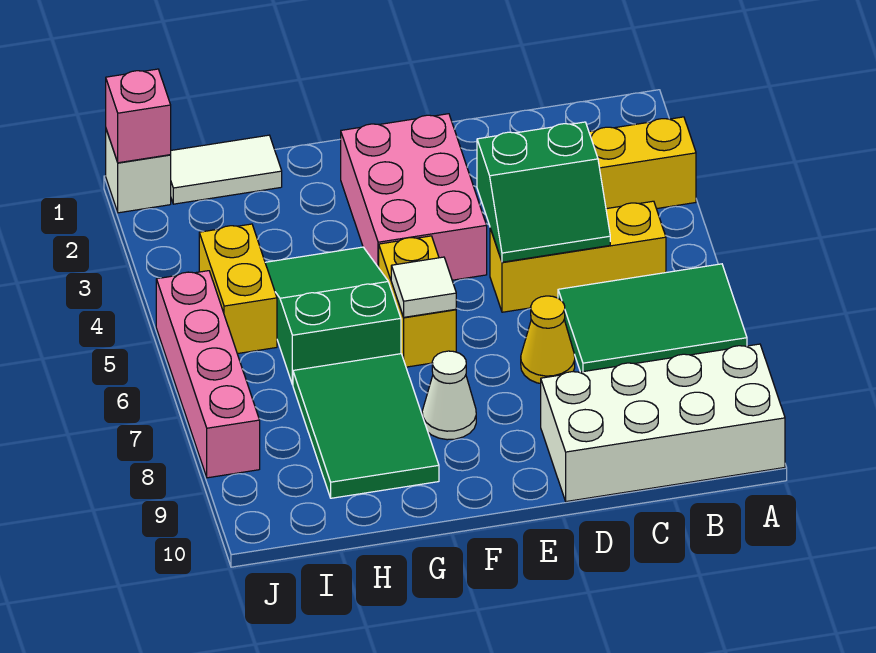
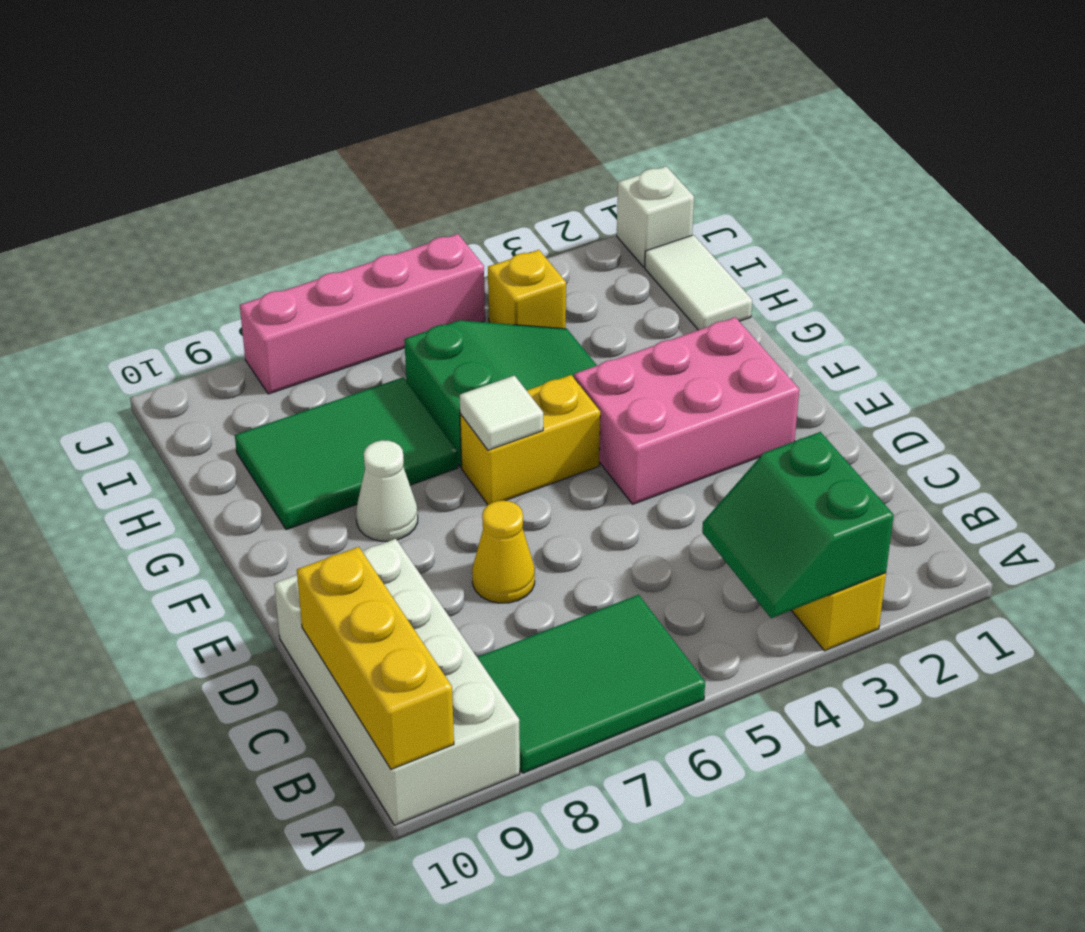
green 2x3 tile [558,264,747,372] -> green 2x3 tile turned to [477,595,705,773]
yellow 1x3 brick [490,201,666,312] -> yellow 1x3 brick moved to [297,547,454,769]
green 2x2 slope [477,122,610,262] -> green 2x2 slope moved to [702,432,894,618]
yellow 1x2 brick [199,224,277,354] -> yellow 1x1 brick [488,250,566,329]
pink 1x1 brick [106,69,171,163] -> none

